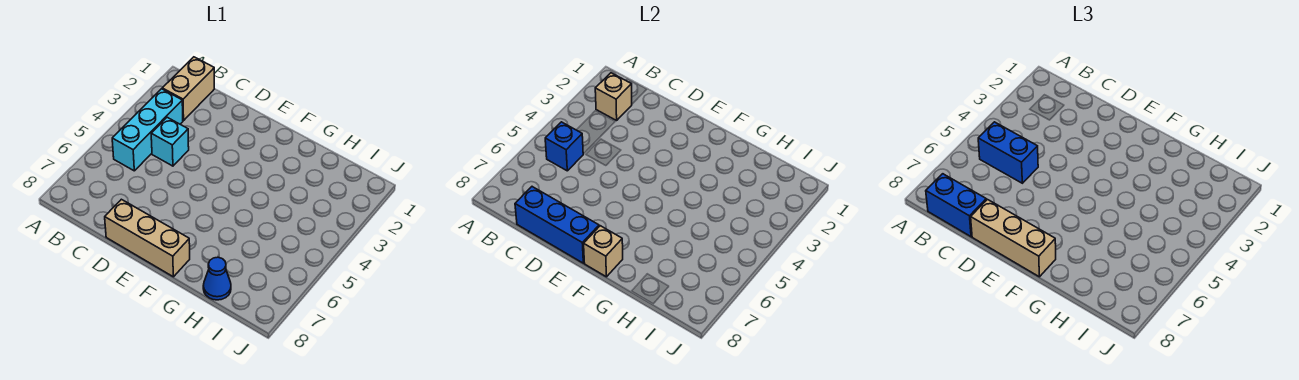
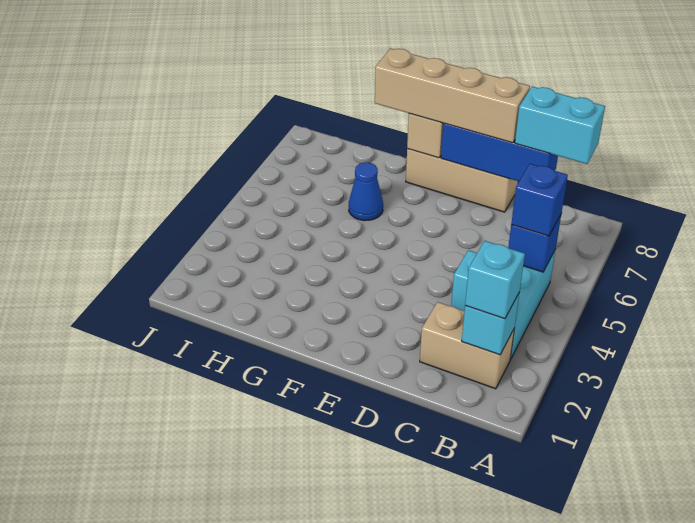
tan 1x2 brick [162,57,214,120] -> tan 1x2 brick turned to [420,302,514,389]
tan 1x1 brick [595,73,632,120] -> cyan 1x1 brick [462,294,519,355]
none -> cyan 1x1 brick [465,241,525,319]
blue 1x2 brick [978,122,1038,183] -> blue 1x1 brick [511,164,568,236]
blue 1x2 brick [926,174,986,237] -> cyan 1x2 brick [515,86,605,164]
tan 1x3 brick [971,199,1056,277] -> tan 1x4 brick [375,48,530,143]
blue 1x1 cone [203,257,231,300] -> blue 1x1 cone moved to [349,162,383,221]

